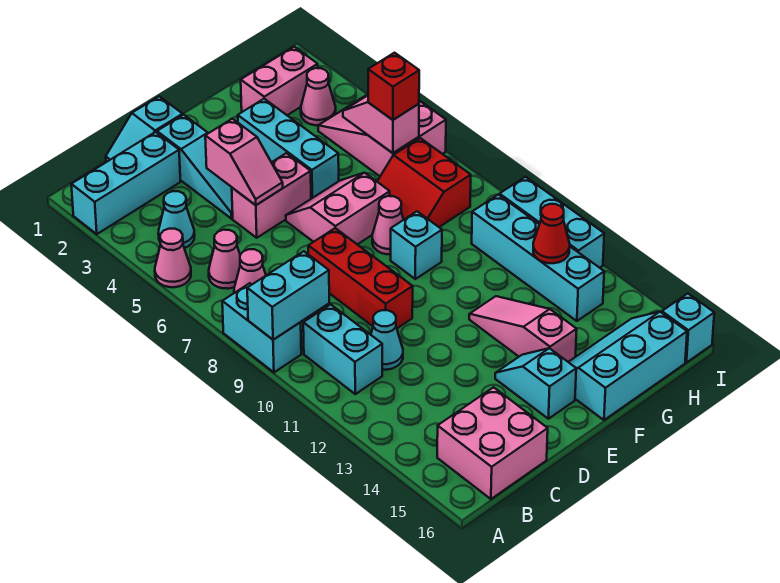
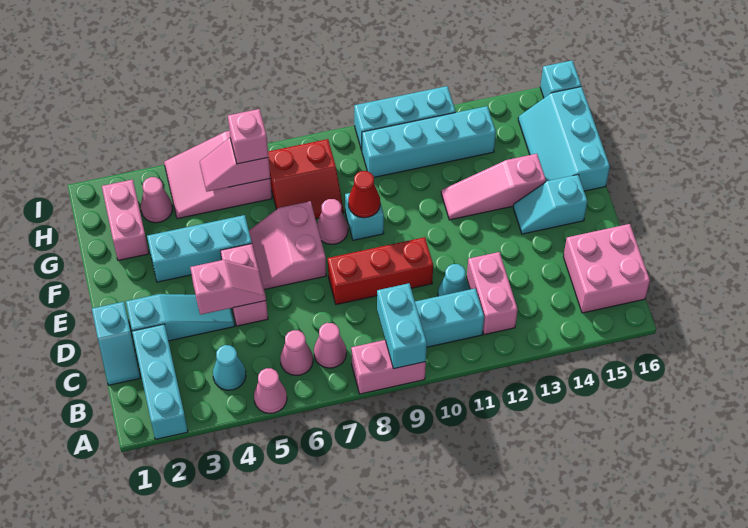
cyan 1x2 brick [222,283,301,372] -> pink 1x2 brick [351,340,426,394]
none -> pink 1x2 brick [467,252,518,335]
red 1x1 brick [368,53,419,120] -> pink 1x1 brick [228,109,268,164]
red 1x1 cone [533,204,570,263] -> red 1x1 cone moved to [348,171,380,218]

